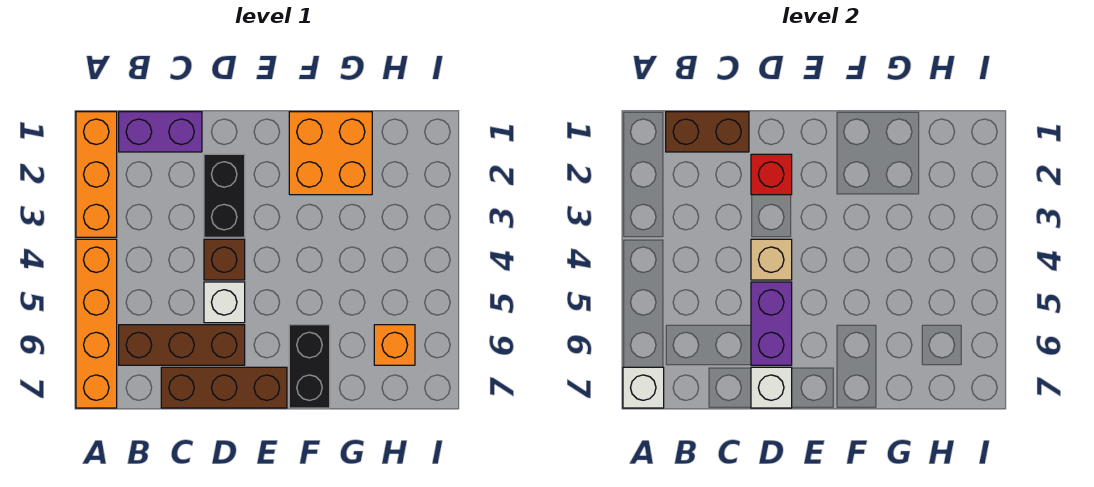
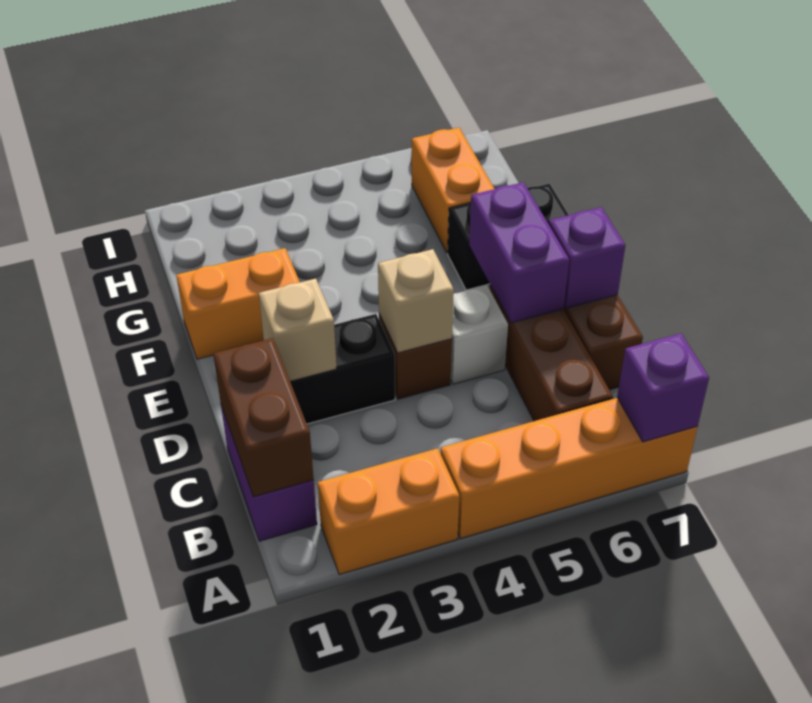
orange 1x3 brick [76,112,117,237] -> orange 1x2 brick [318,448,459,575]
white 1x1 brick [623,367,664,408] -> purple 1x1 brick [617,333,709,442]
red 1x1 brick [751,154,792,195] -> tan 1x1 brick [259,278,336,381]
purple 1x2 brick [751,282,792,365] -> purple 1x2 brick turned to [469,182,569,323]
white 1x1 brick [751,367,792,408] -> purple 1x1 brick [549,207,625,308]
orange 2x2 brick [289,112,372,195] -> orange 1x2 brick [176,248,300,359]
orange 1x1 brick [374,325,415,365] -> orange 1x2 brick [412,127,494,253]

